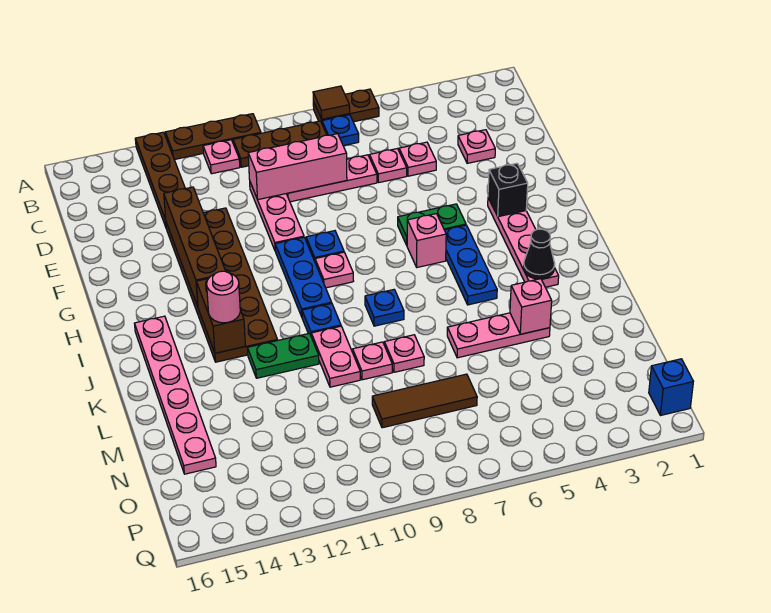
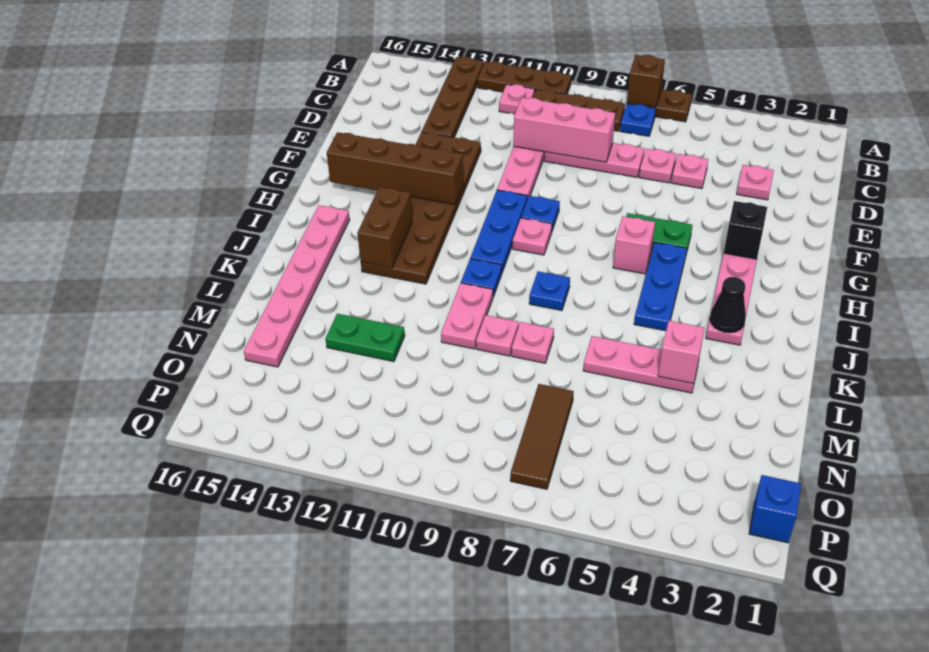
brown 1x1 tile [313,86,350,119] -> brown 1x1 brick [627,55,665,107]
brown 1x4 brick [164,187,225,306] -> brown 1x4 brick turned to [327,132,463,204]
pink 1x1 round brick [207,271,240,323] -> none
green 1x2 plate [248,333,319,378] -> green 1x2 plate moved to [326,314,405,362]
brown 1x3 tile [372,374,477,428] -> brown 1x3 tile turned to [510,384,574,489]

